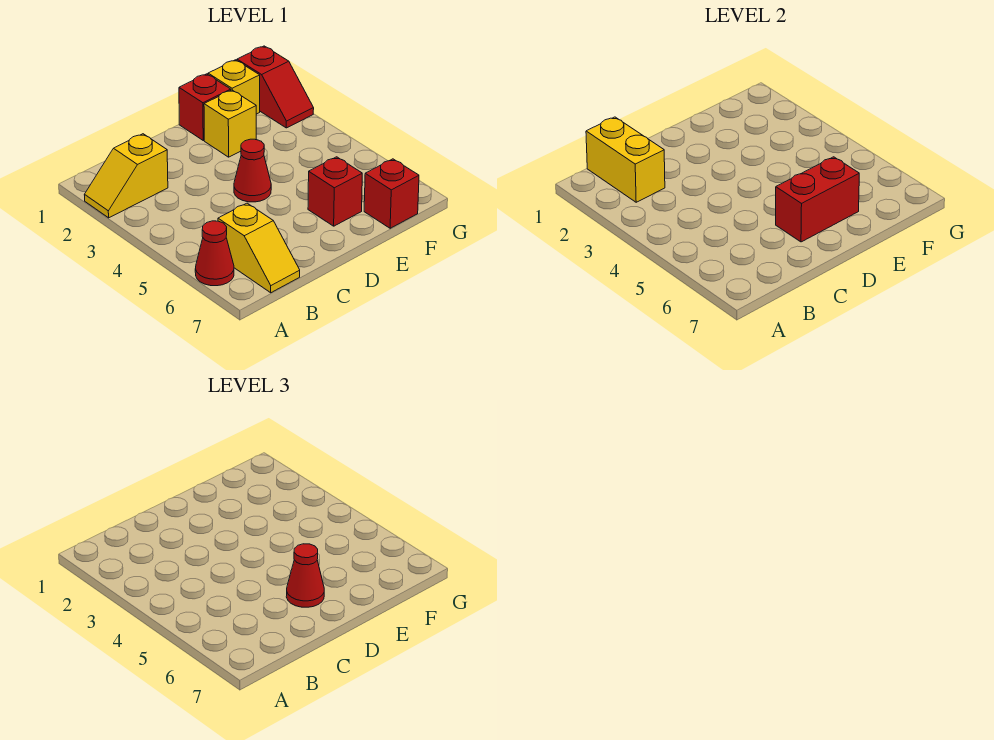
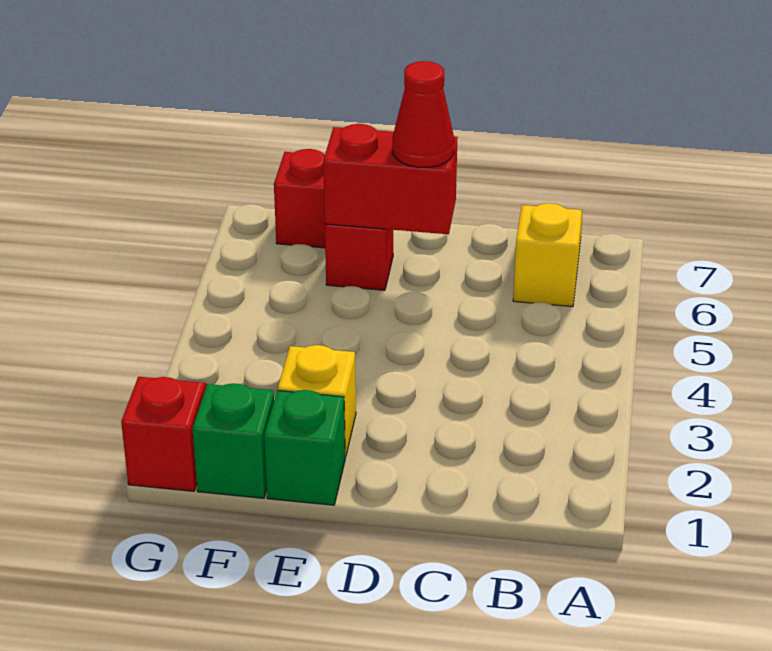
yellow 1x2 slope [85,134,168,218] -> none
red 1x1 cone [195,221,234,286] -> none
yellow 1x2 brick [586,117,665,202] -> none
red 1x1 cone [234,139,271,202] -> none
red 1x1 brick [179,74,231,140] -> green 1x1 brick [264,390,345,505]
yellow 1x1 brick [208,60,260,114] -> green 1x1 brick [192,383,274,498]

